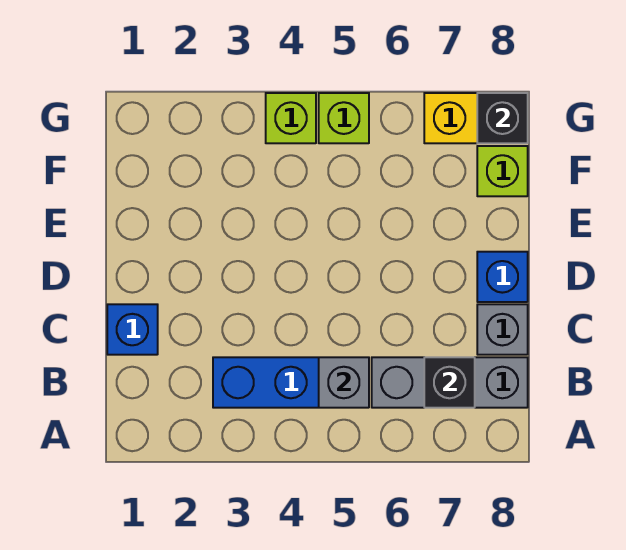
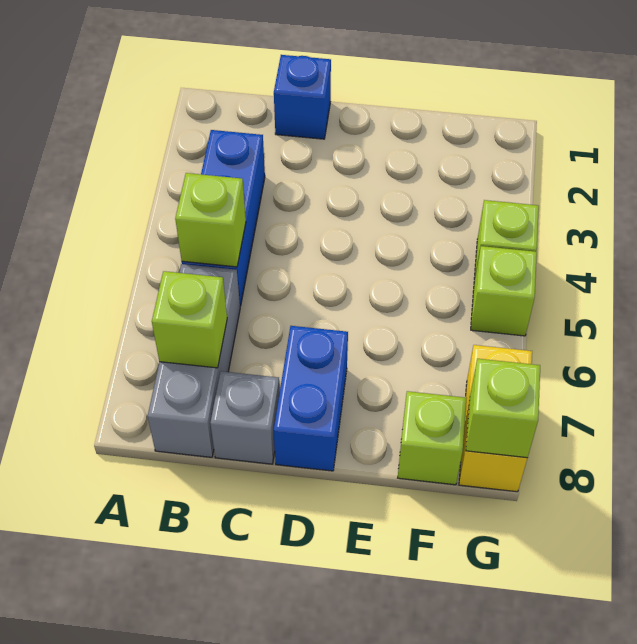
grey 1x1 brick [319,357,369,408] -> lime 1x1 brick [175,173,246,267]
black 1x1 brick [424,357,475,408] -> lime 1x1 brick [152,271,227,368]
blue 1x1 brick [477,252,528,302] -> blue 1x2 brick [274,326,348,471]
black 1x1 brick [477,93,528,143] -> lime 1x1 brick [466,359,540,458]

